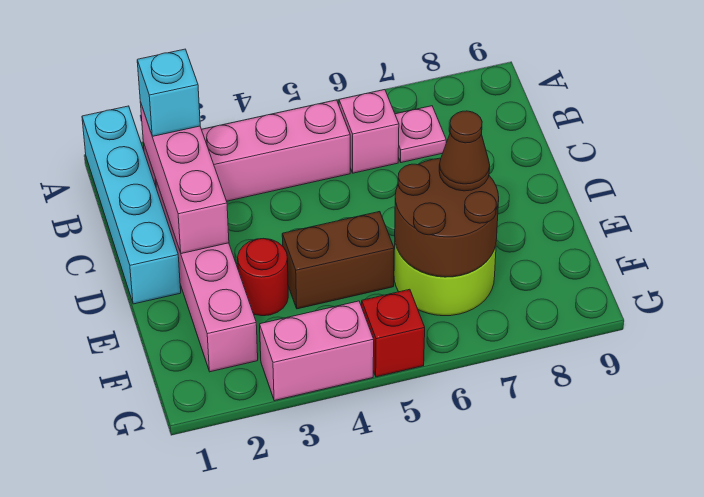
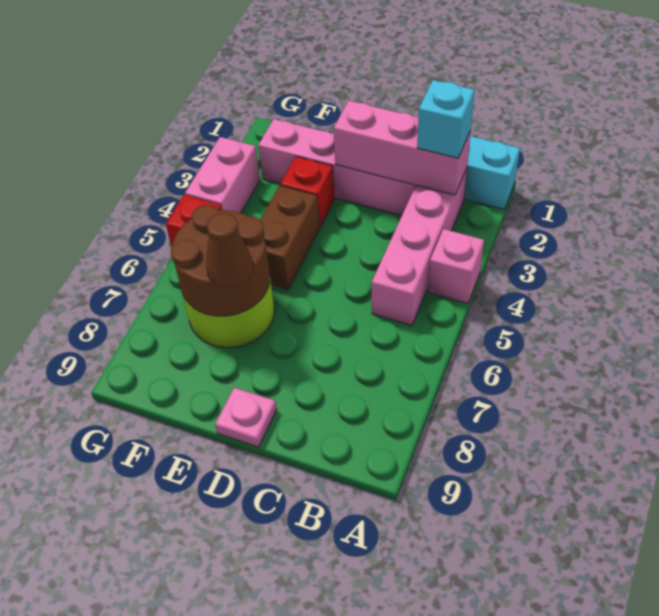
pink 1x1 brick [339,90,399,173] -> pink 1x1 brick moved to [428,229,484,304]
pink 1x1 plate [395,106,446,163] -> pink 1x1 plate moved to [215,388,277,447]
red 1x1 round brick [238,239,288,316] -> red 1x1 brick [280,156,335,227]

